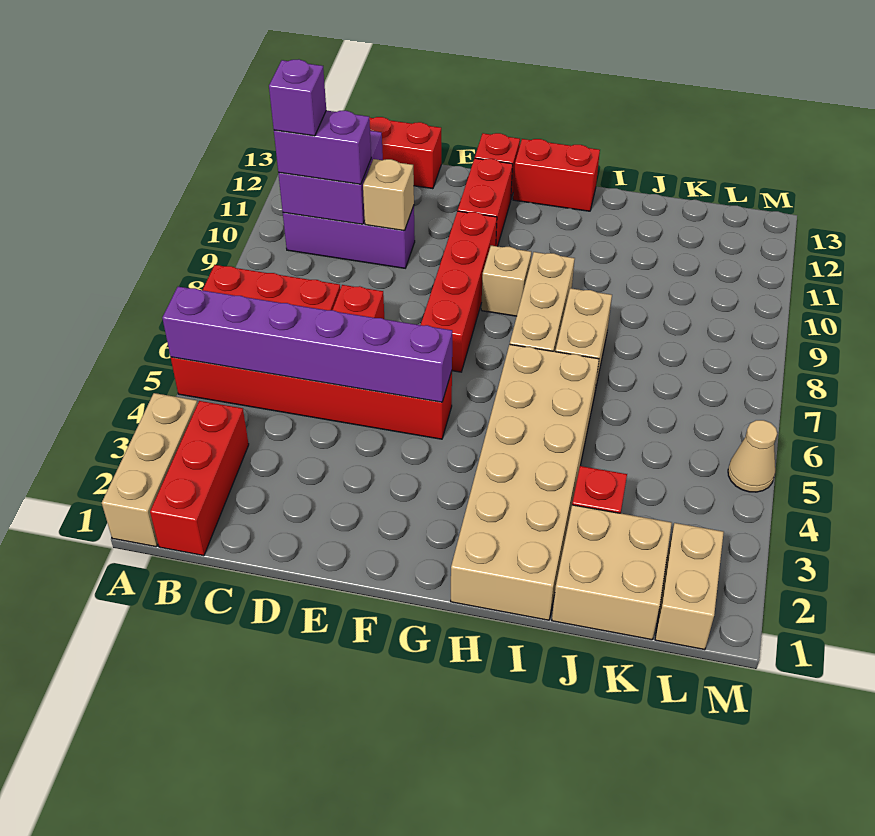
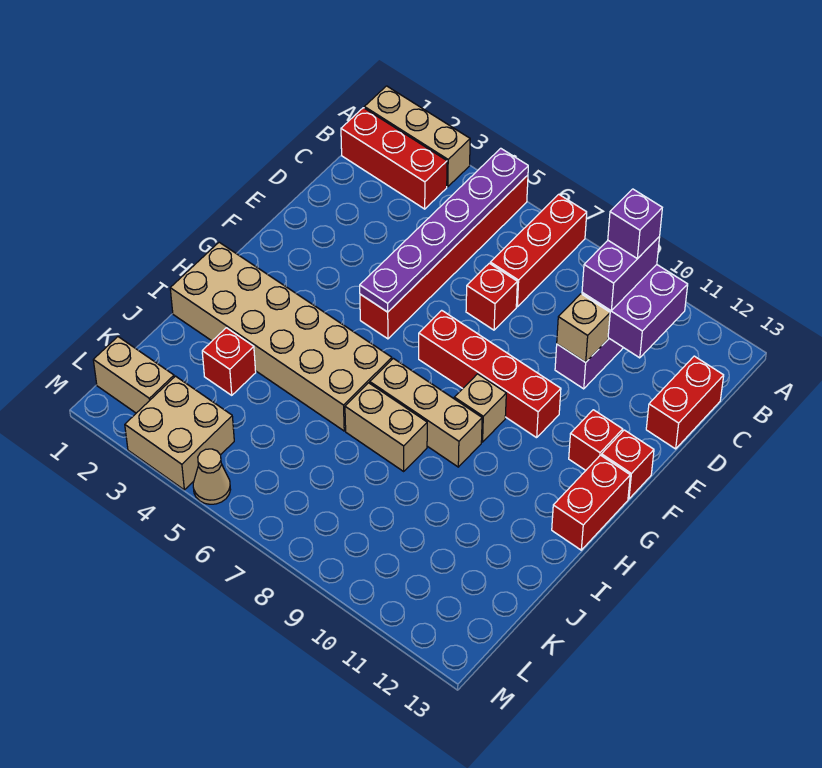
purple 1x6 brick [162,287,452,402] -> purple 1x6 plate [360,148,528,312]
red 1x2 brick [458,158,513,246] -> red 1x1 brick [569,410,623,470]
tan 2x2 brick [552,505,672,640] -> tan 2x2 brick moved to [125,376,234,490]

